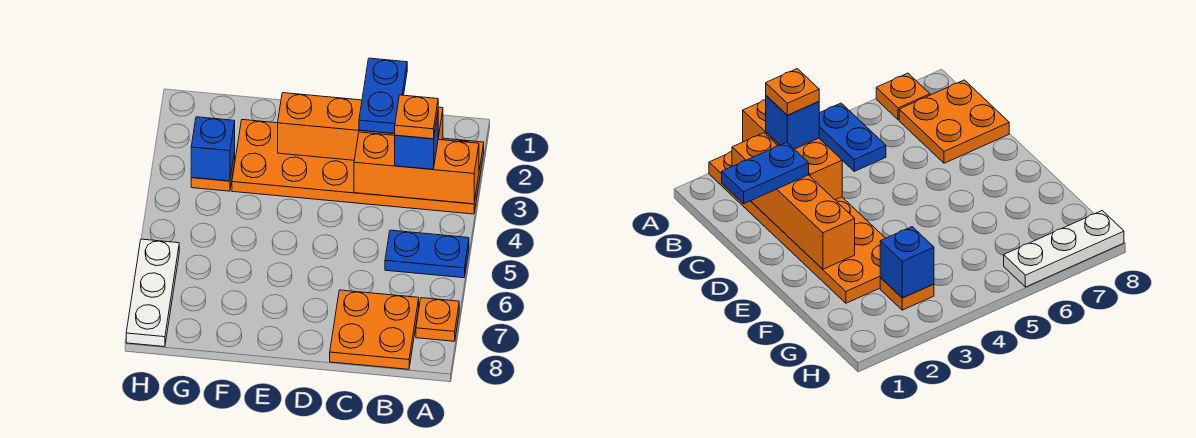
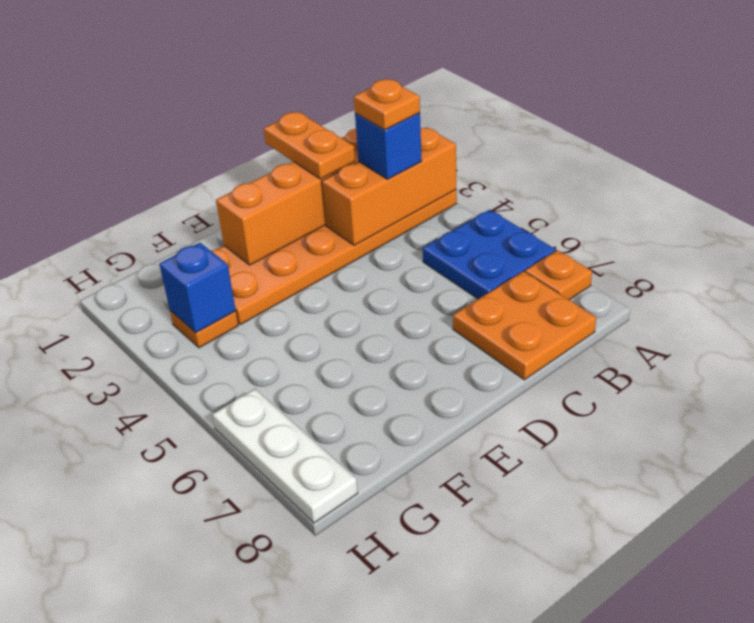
blue 1x2 plate [385,230,469,278] -> blue 2x2 plate [423,210,556,299]
blue 1x2 plate [359,58,407,134] -> orange 1x2 plate [264,112,355,179]

